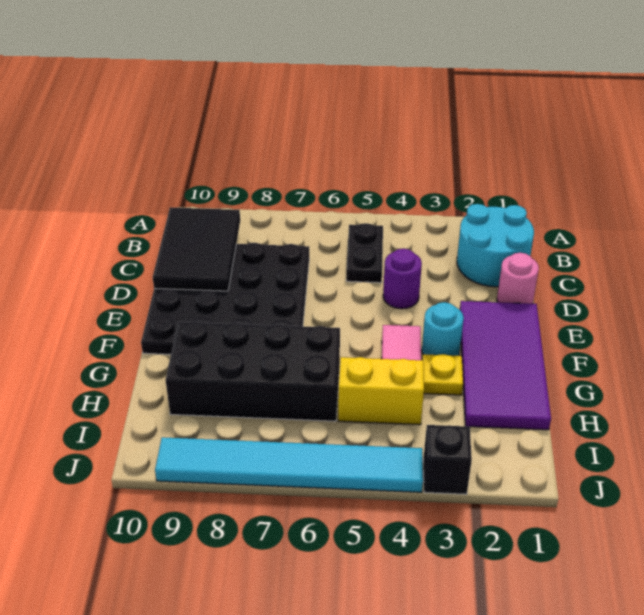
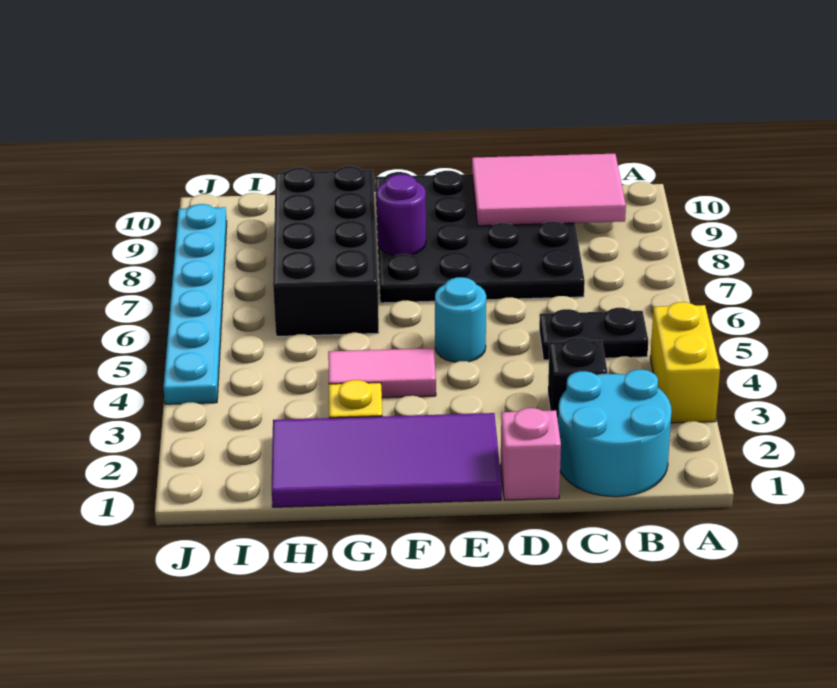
black 2x3 tile [153,207,240,291] -> pink 2x3 tile [472,154,626,226]
pink 1x1 round brick [497,253,539,304] -> pink 1x1 brick [501,408,561,500]
purple 1x1 round brick [383,249,422,309] -> purple 1x1 round brick moved to [377,174,426,255]
cyan 1x1 round brick [422,302,464,356] -> cyan 1x1 round brick moved to [435,277,486,362]
yellow 1x2 brick [338,357,424,425] -> yellow 1x2 brick moved to [650,302,720,423]
black 1x1 brick [423,425,472,494] -> black 1x1 brick moved to [548,338,608,419]
cyan 1x6 tile [155,437,423,492] -> cyan 1x6 plate [164,204,227,404]

